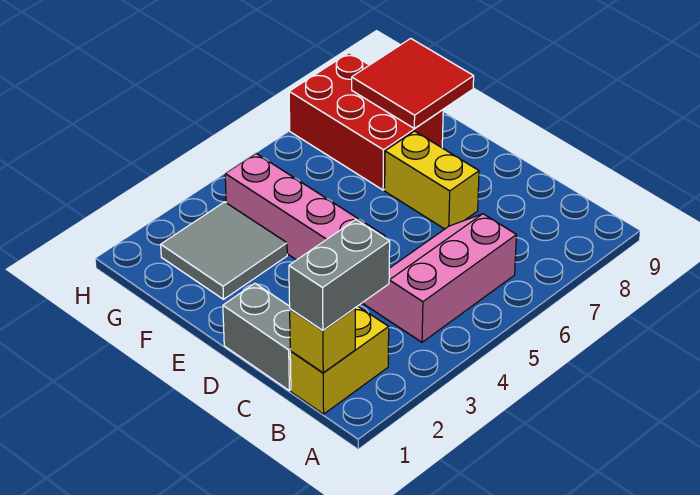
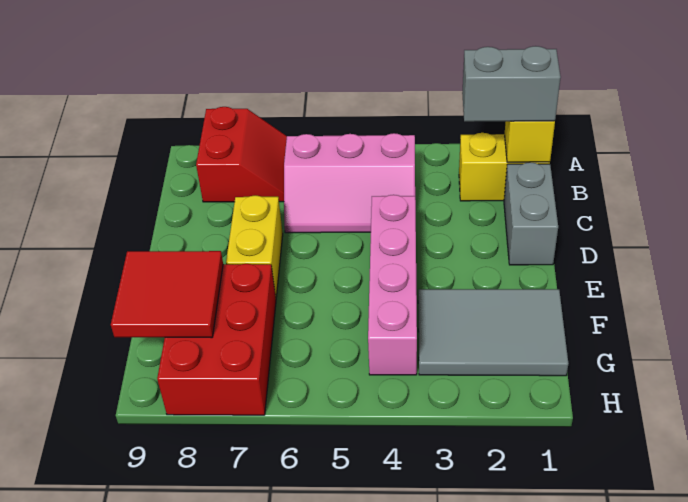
none -> red 2x2 slope [196,107,287,202]
grey 2x2 tile [161,202,287,299] -> grey 2x3 tile [418,289,568,376]

